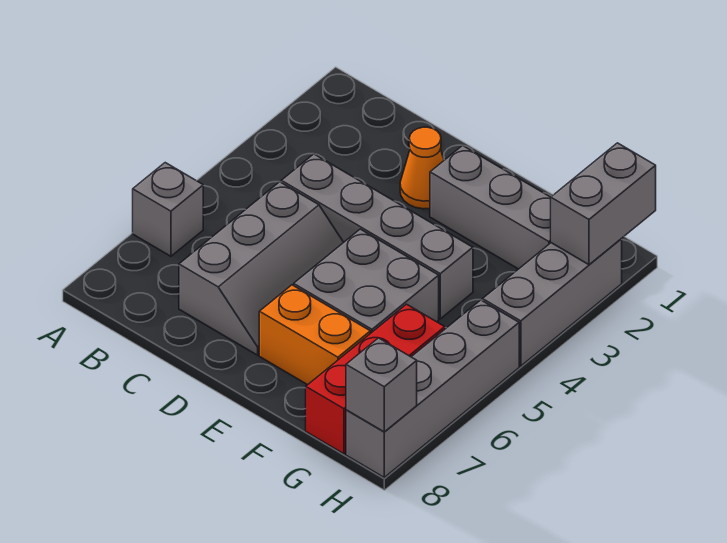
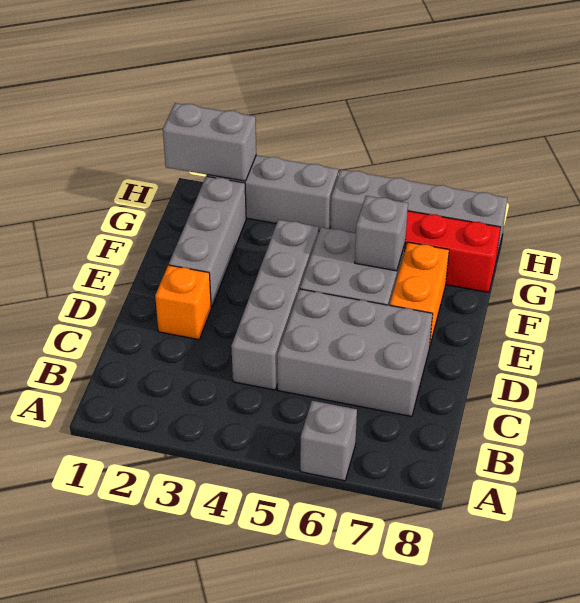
grey 2x3 slope [179,182,344,355] -> grey 2x3 brick [277,289,433,417]
orange 1x1 cone [400,127,444,209] -> orange 1x1 brick [155,265,211,340]
grey 1x1 brick [346,338,417,432] -> grey 1x1 brick moved to [355,196,408,271]

